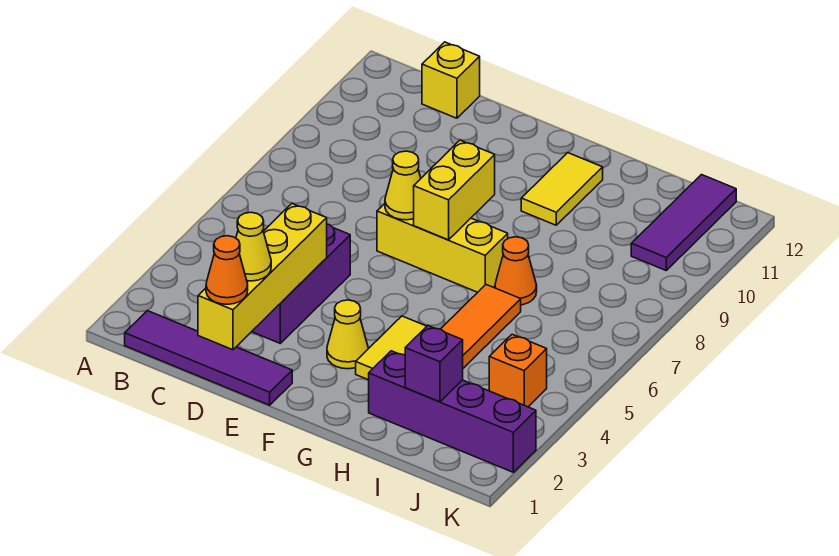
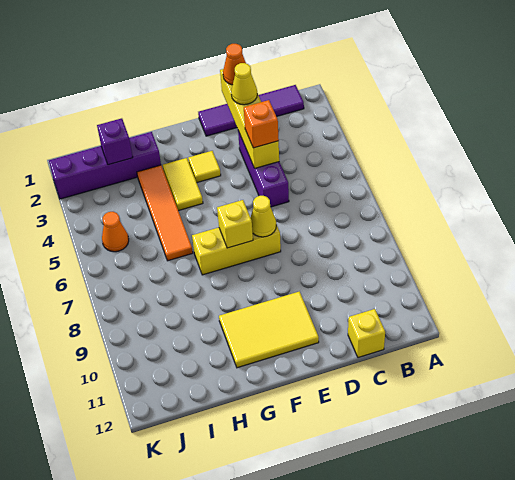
yellow 1x1 cone [327,300,368,369] -> yellow 1x1 tile [188,151,221,182]
yellow 1x2 brick [414,140,495,240] -> yellow 1x1 brick [217,200,253,248]
yellow 1x2 tile [521,153,603,225] -> yellow 2x3 tile [219,291,319,368]
orange 1x1 cone [495,237,537,305] -> orange 1x1 cone moved to [102,212,129,252]
orange 1x1 brick [489,334,547,407] -> orange 1x1 brick moved to [244,100,279,148]
purple 1x3 tile [631,175,736,270] -> none

